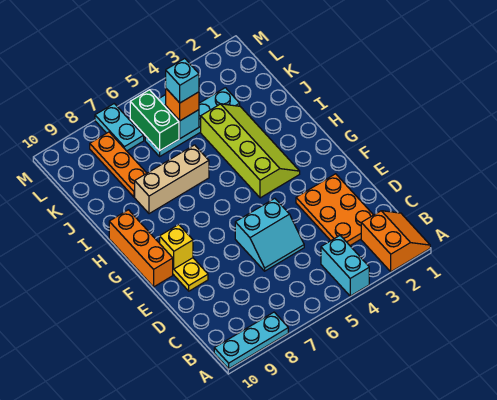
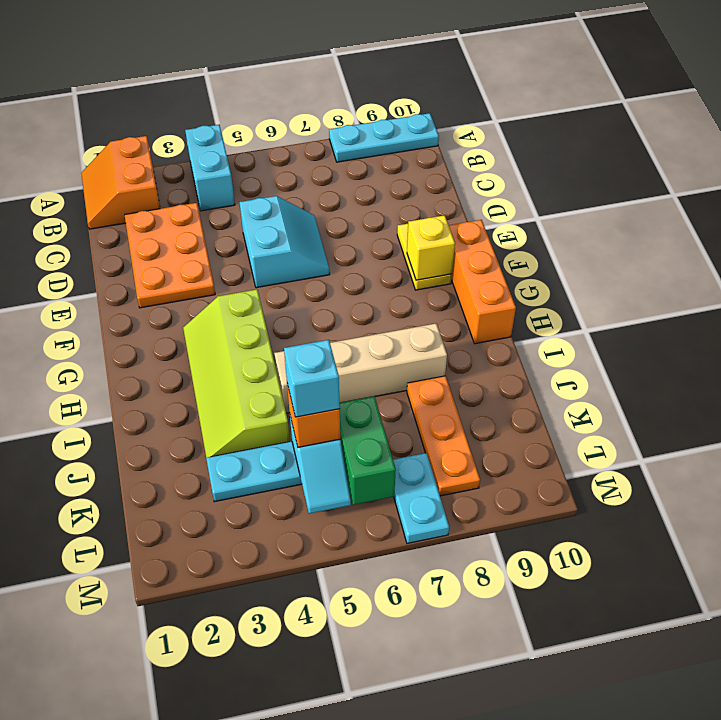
cyan 2x2 slope [235,198,304,271] -> cyan 2x2 slope turned to [240,196,330,288]
tan 1x3 brick [135,145,209,214] -> tan 1x4 brick [274,323,447,413]

